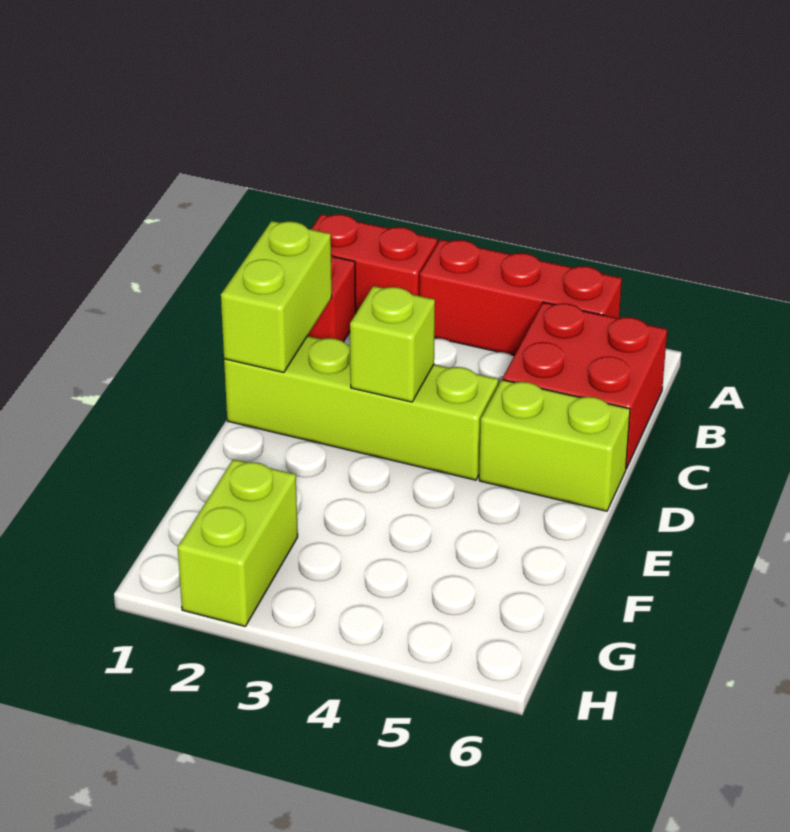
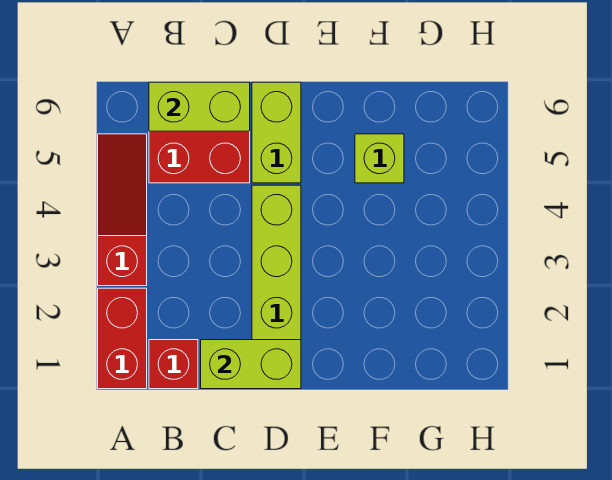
red 1x3 brick [420,239,622,355] -> red 1x3 slope [98,134,147,286]
lime 1x1 brick [350,286,435,402] -> lime 1x1 brick moved to [355,134,404,183]
lime 1x2 brick [178,459,298,626] -> lime 1x2 brick moved to [149,82,250,131]

